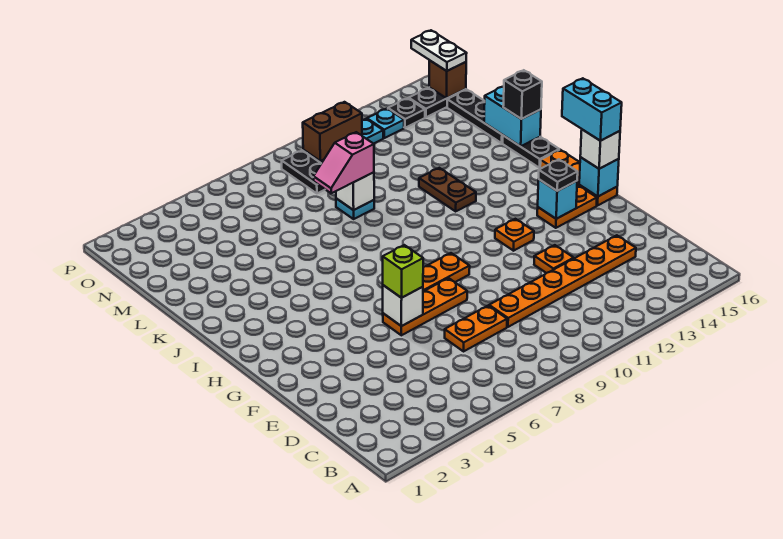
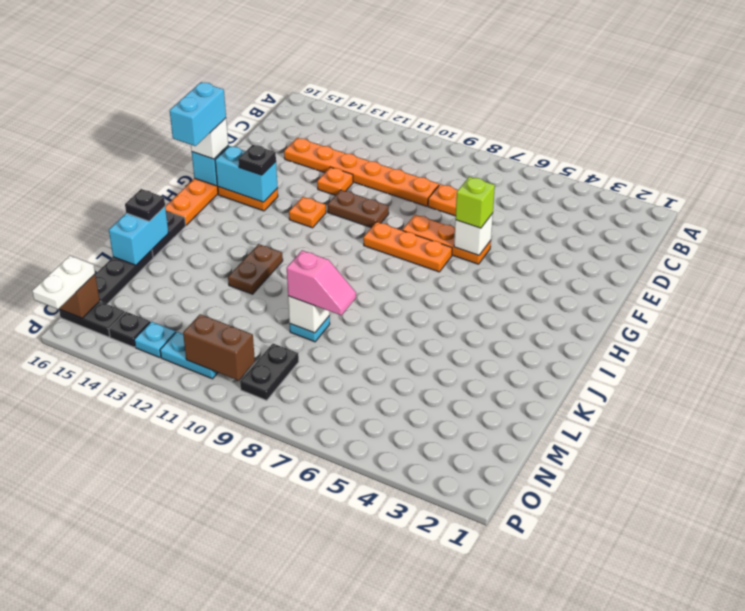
none -> brown 1x2 plate [328,190,389,228]
cyan 1x1 brick [538,179,577,219] -> cyan 1x2 brick [215,146,278,202]
black 1x1 brick [503,70,542,119] -> black 1x1 plate [125,189,165,221]

